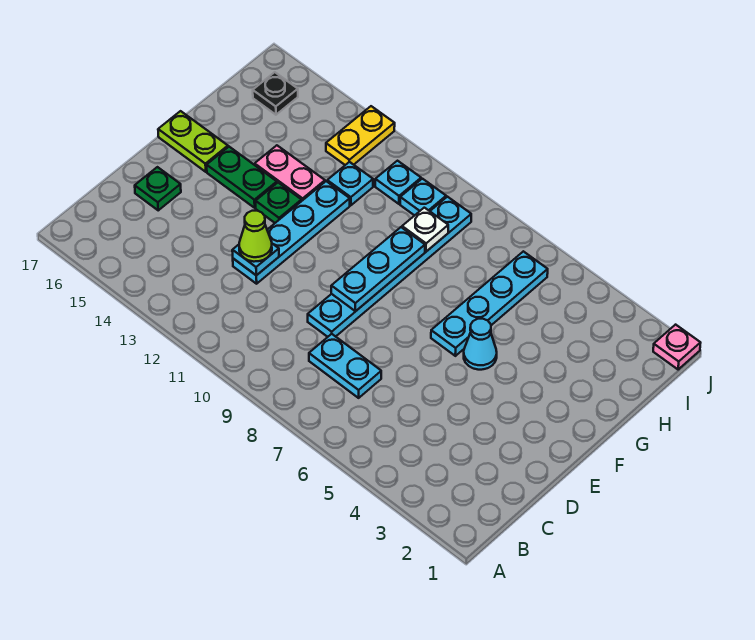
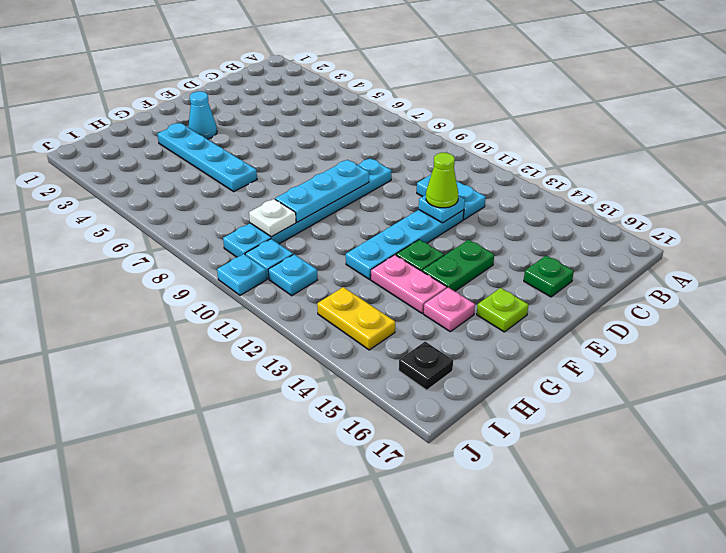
cyan 1x2 plate [309,334,381,398] -> cyan 1x2 plate moved to [417,175,486,220]
cyan 1x1 cone [464,319,497,370] -> cyan 1x1 cone moved to [188,91,217,139]
cyan 1x4 plate [431,251,548,356] -> cyan 1x4 plate turned to [158,123,257,191]
green 1x2 plate [207,147,277,208] -> green 1x2 plate turned to [422,240,494,291]
lime 1x2 plate [158,111,228,172] -> lime 1x1 plate [477,288,528,332]
cyan 1x1 plate [327,162,373,205] -> cyan 1x1 plate moved to [217,254,267,295]
yellow 1x2 plate [326,106,395,165] -> yellow 1x2 plate turned to [317,287,395,350]
pink 1x1 plate [653,325,700,369] -> pink 1x1 plate moved to [424,288,475,332]

